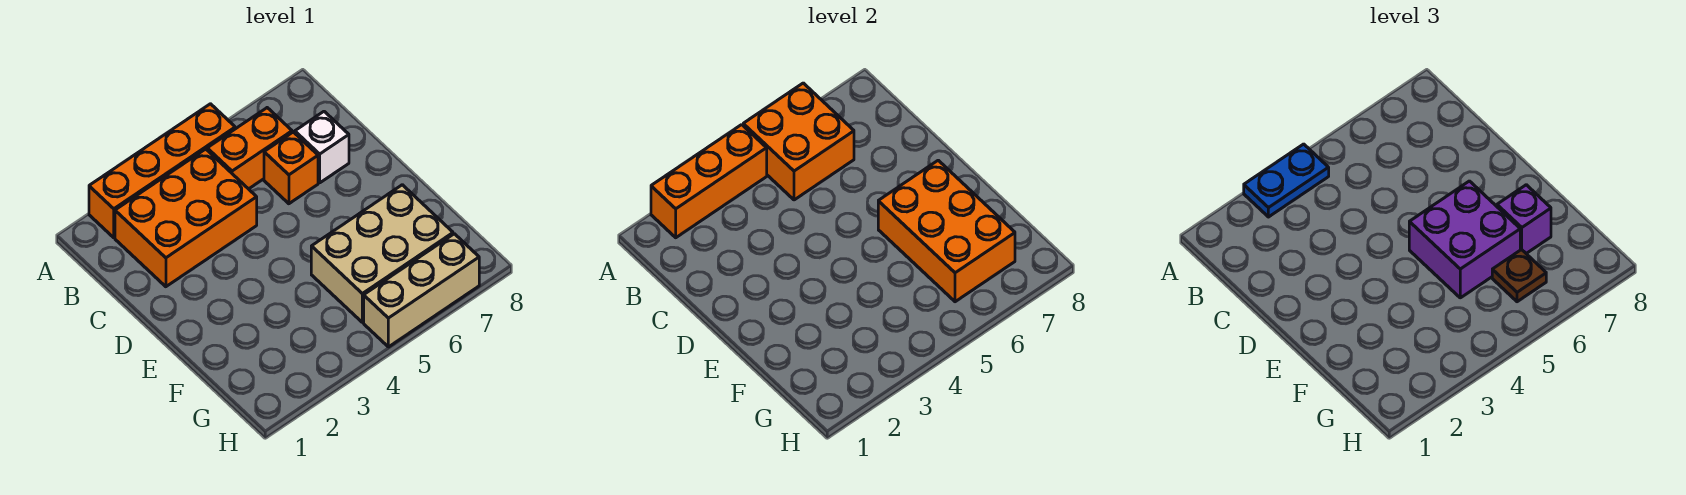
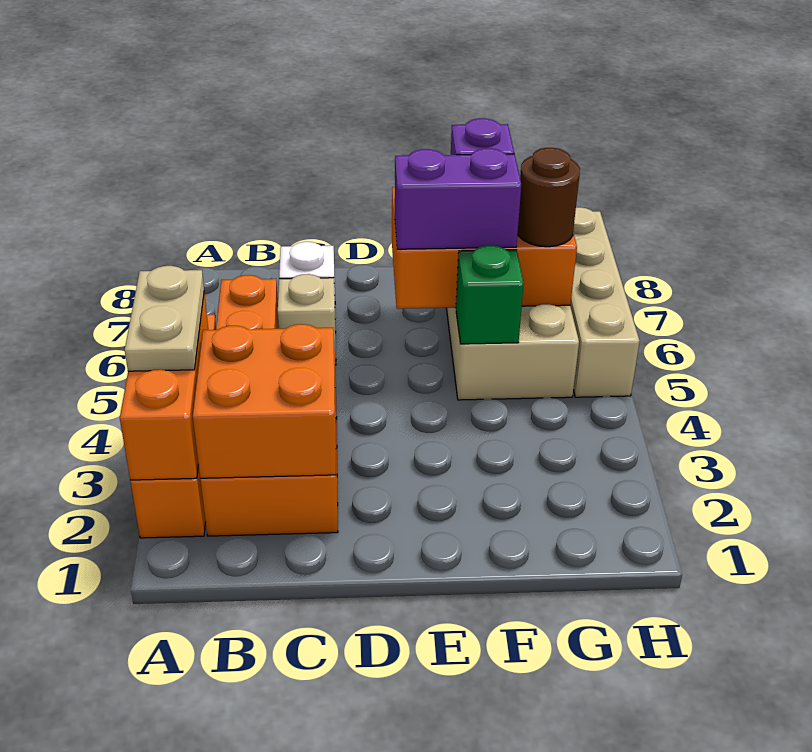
blue 1x2 plate [1244,144,1329,217] -> tan 1x2 plate [125,266,204,371]
orange 2x2 brick [743,83,854,200] -> orange 2x2 brick moved to [193,324,336,478]
orange 1x1 brick [264,132,318,204] -> tan 1x1 brick [278,274,336,365]
purple 2x2 brick [1409,181,1520,298] -> purple 1x2 brick [395,148,521,249]
none -> green 1x1 brick [456,245,524,344]
brown 1x1 plate [1492,249,1546,302] -> brown 1x1 round brick [518,148,580,247]
tan 1x3 brick [364,234,479,347] -> tan 1x4 brick [570,207,640,397]

